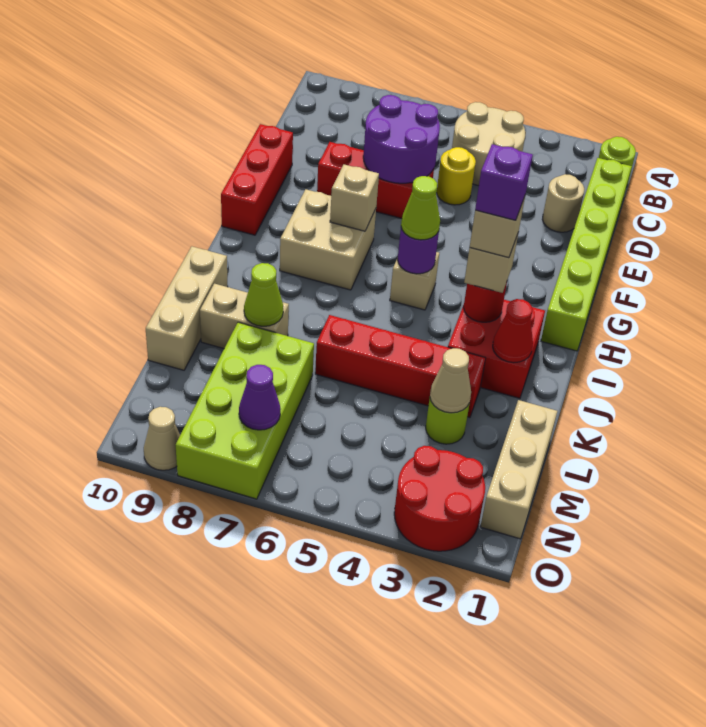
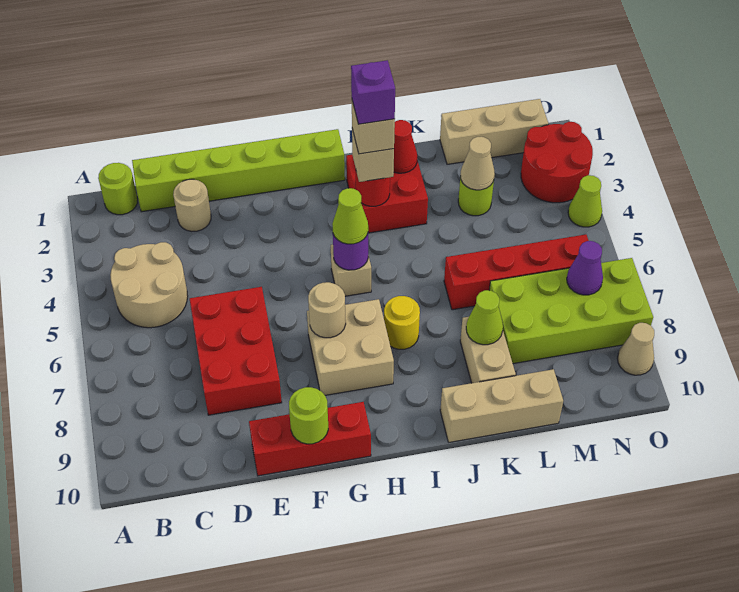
yellow 1x1 round brick [437,147,476,205] -> yellow 1x1 round brick moved to [384,296,420,349]
purple 2x2 round brick [363,95,440,183] -> none
red 1x3 brick [317,142,434,218] -> red 2x3 brick [190,287,282,415]
none -> lime 1x1 round brick [289,387,328,444]
tan 1x1 brick [330,164,379,231] -> tan 1x1 round brick [308,282,346,338]
red 1x4 brick [315,315,485,418] -> red 1x4 brick turned to [444,235,589,310]
none -> lime 1x1 cone [568,175,602,227]

